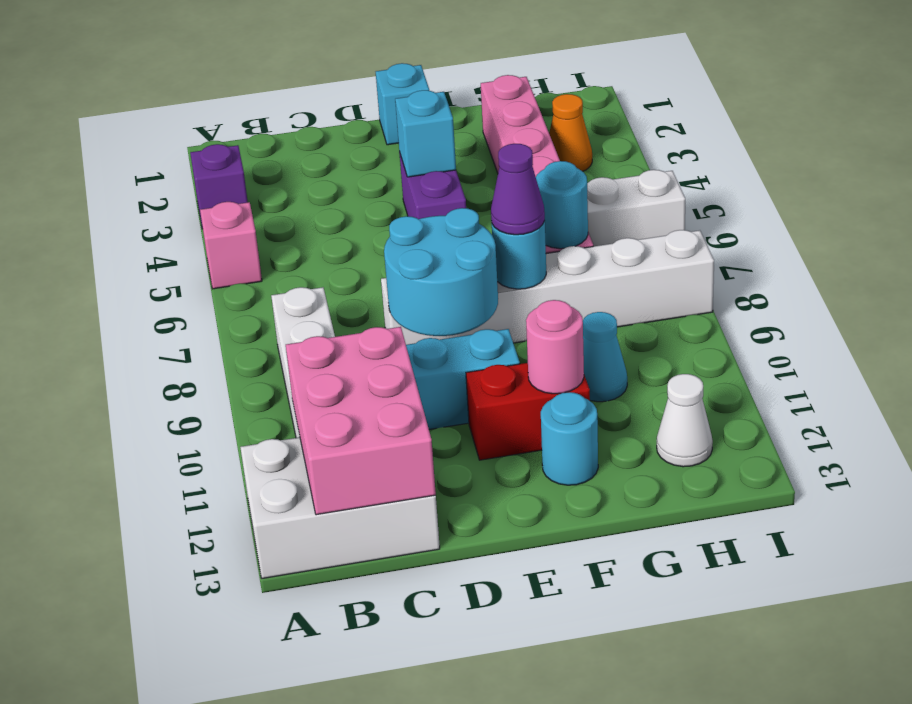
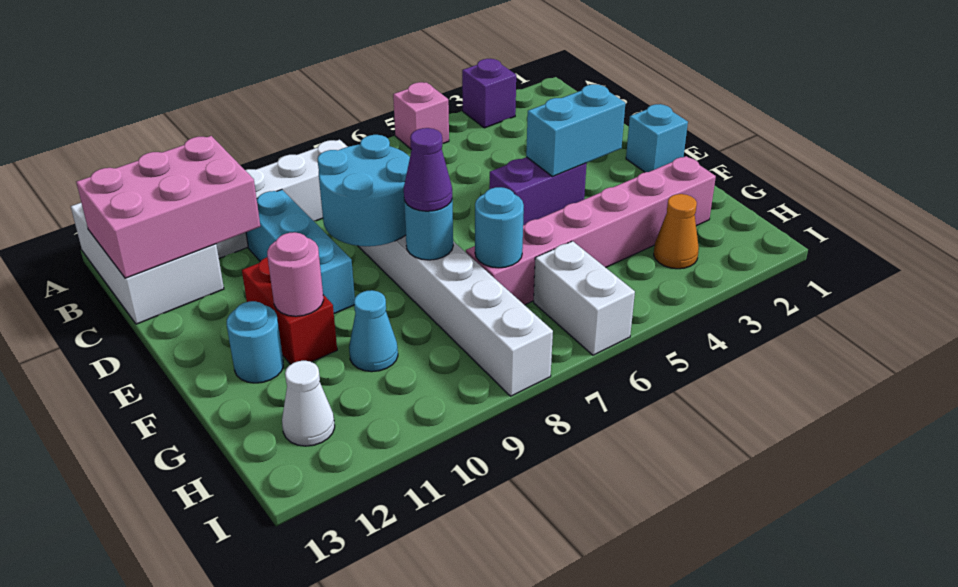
cyan 1x1 brick [395,90,456,177] -> cyan 1x2 brick [526,84,625,177]

